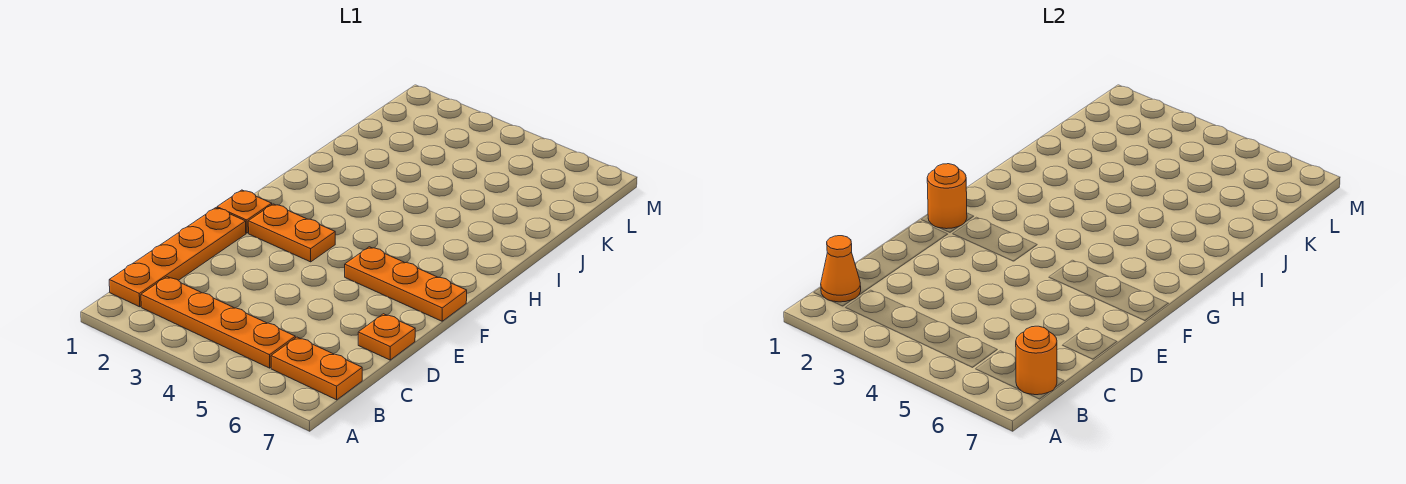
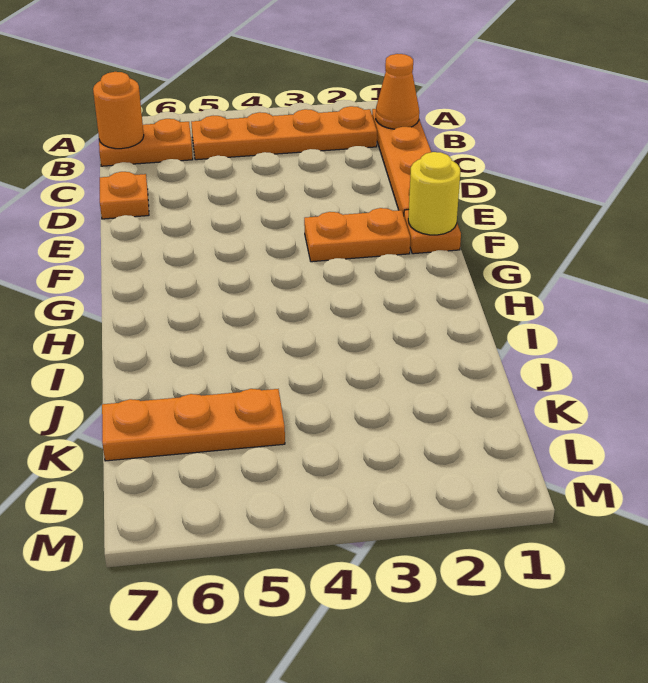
orange 1x1 round brick [927,164,967,229] -> yellow 1x1 round brick [408,152,460,235]
orange 1x3 plate [345,247,467,321] -> orange 1x3 plate moved to [102,389,285,461]

